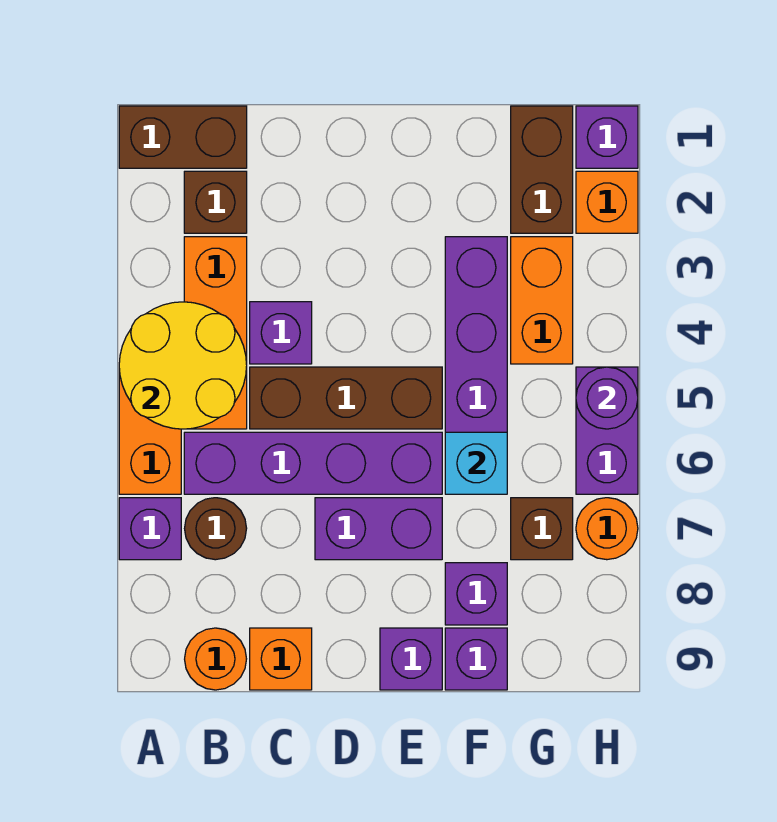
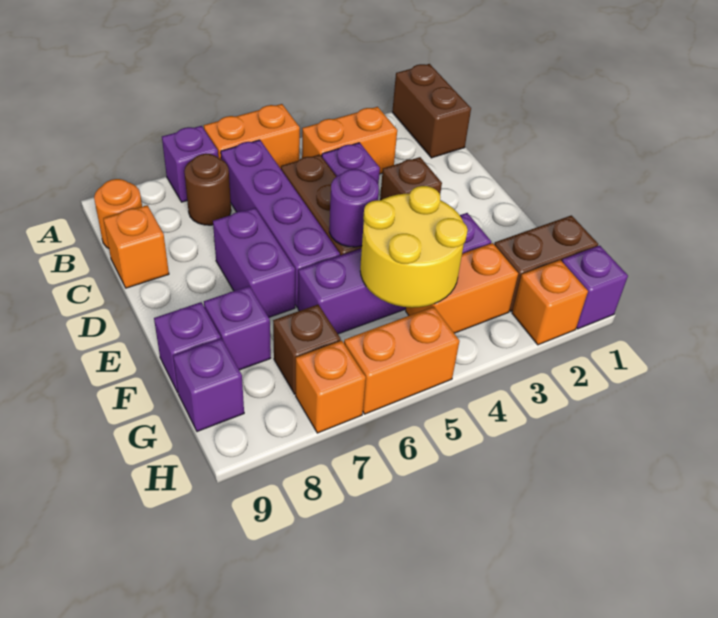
yellow 2x2 round brick [119,302,247,429] -> yellow 2x2 round brick moved to [360,186,468,308]
brown 1x1 brick [184,171,247,233] -> brown 1x1 brick moved to [380,157,442,200]
orange 1x3 brick [184,237,247,429] -> orange 1x2 brick [302,107,397,174]
purple 1x1 brick [380,628,442,690] -> purple 1x1 brick moved to [173,339,244,432]
cyan 1x1 brick [445,432,507,494] -> none
purple 1x2 brick [576,367,638,494] -> orange 1x2 brick [344,307,459,414]
purple 1x1 round brick [576,367,638,429] -> purple 1x1 round brick moved to [329,169,379,247]
orange 1x1 round brick [576,498,638,560] -> orange 1x1 brick [296,341,366,433]

